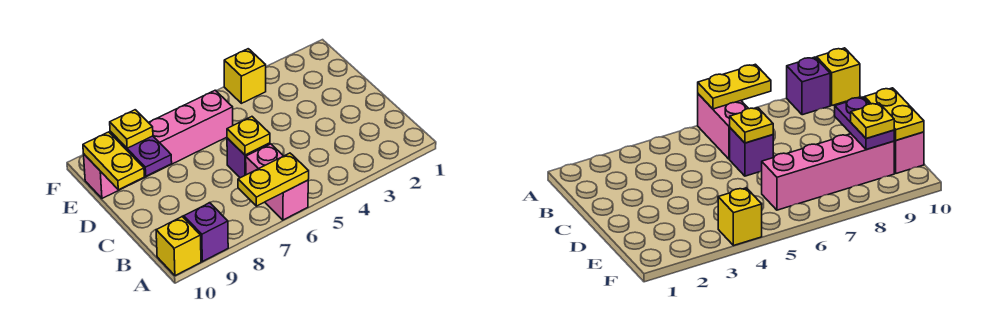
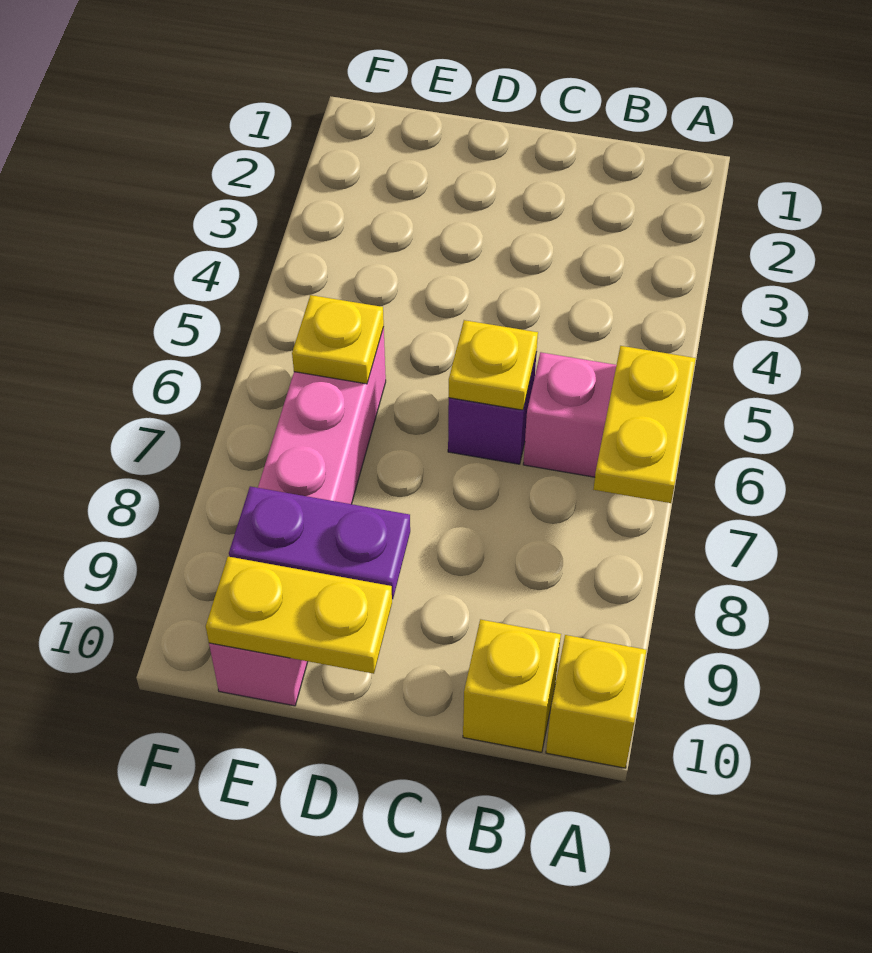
purple 1x1 brick [184,203,228,262] -> none
yellow 1x1 plate [110,110,153,148] -> yellow 1x1 plate moved to [292,295,384,384]
yellow 1x1 brick [224,49,266,103] -> yellow 1x1 brick moved to [463,619,561,752]

